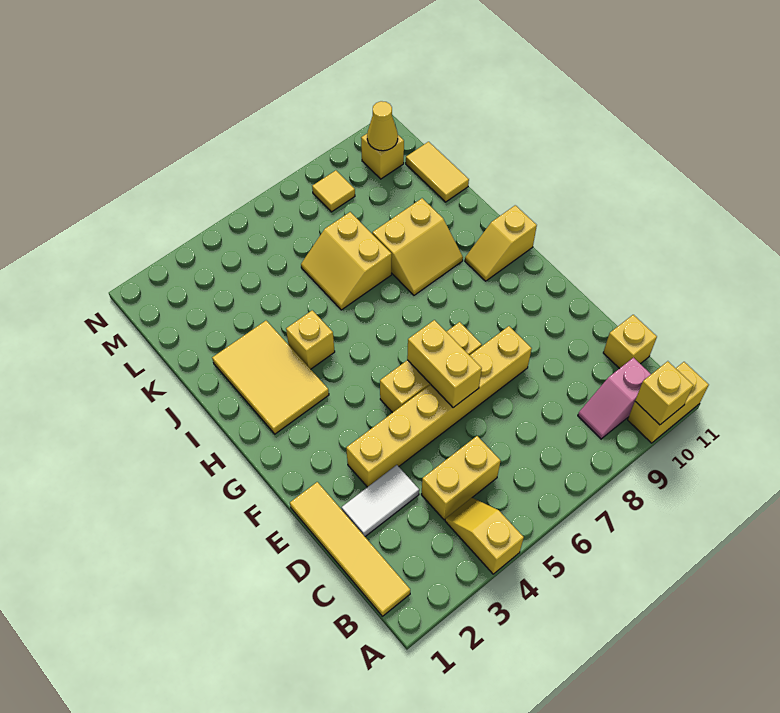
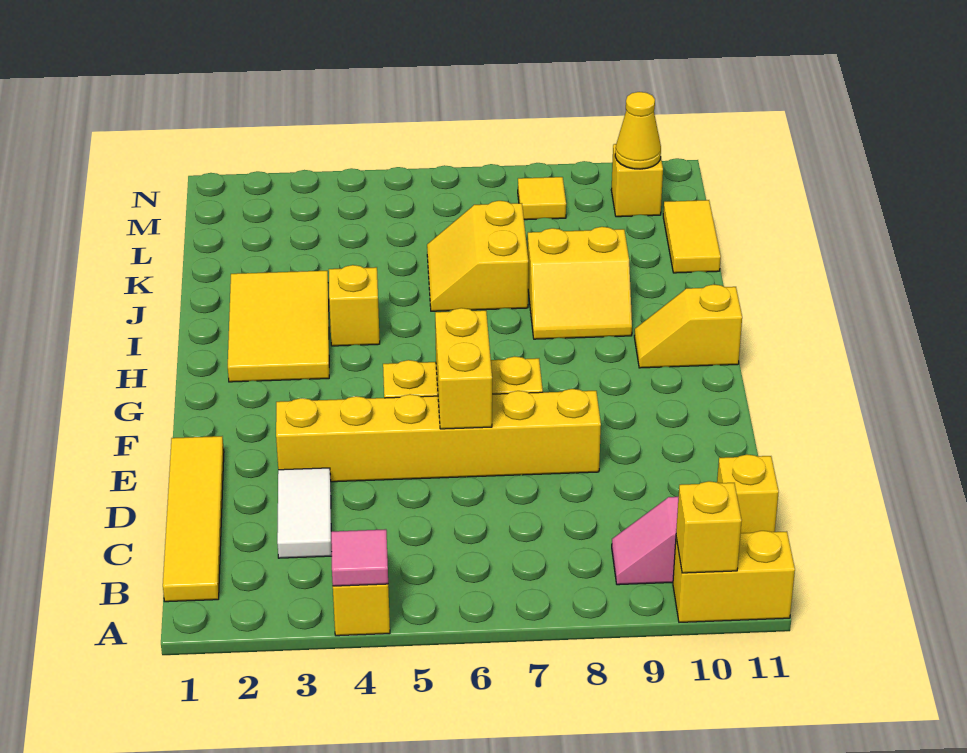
none -> pink 1x1 tile [331,529,388,586]
yellow 1x2 brick [421,436,500,520] -> none
white 1x2 tile [342,465,419,537] -> white 1x2 tile turned to [277,468,332,558]

